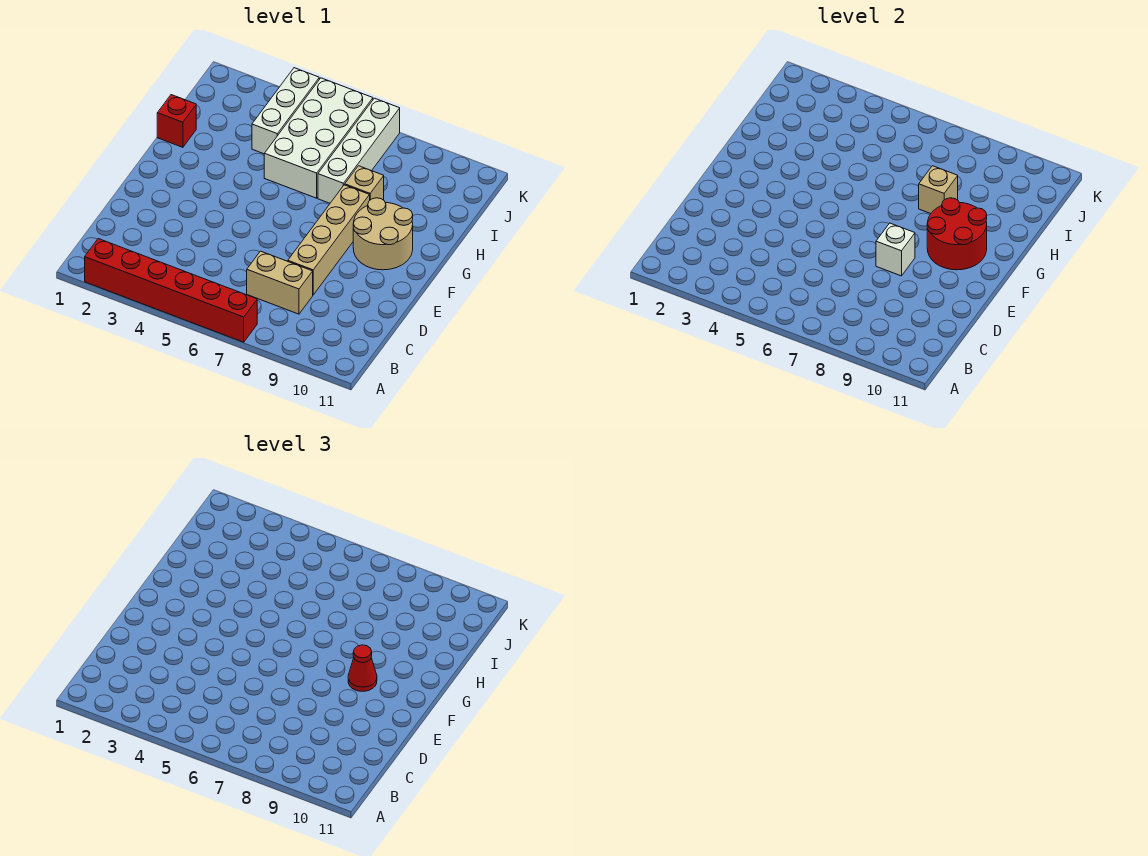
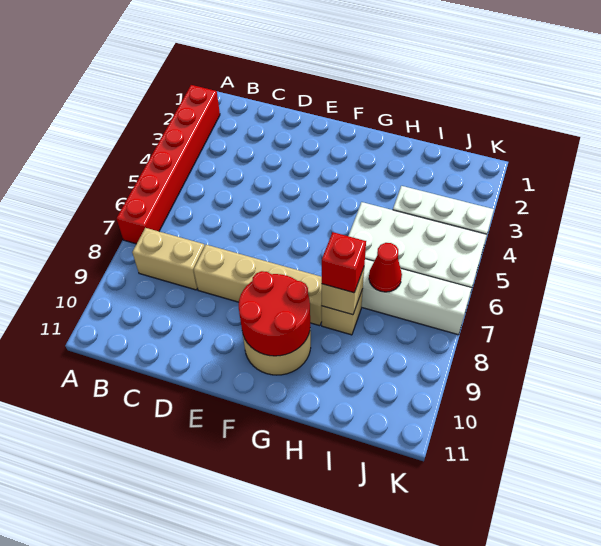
tan 1x2 brick [247,251,313,314] -> tan 1x2 brick turned to [132,228,205,290]
white 1x1 brick [876,223,915,276] -> none
red 1x1 cone [348,645,377,691] -> red 1x1 cone moved to [369,243,402,292]
red 1x1 brick [157,95,196,147] -> red 1x1 brick moved to [322,232,366,293]

